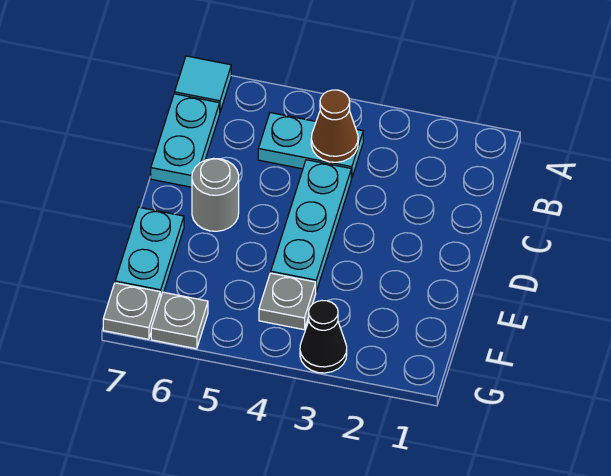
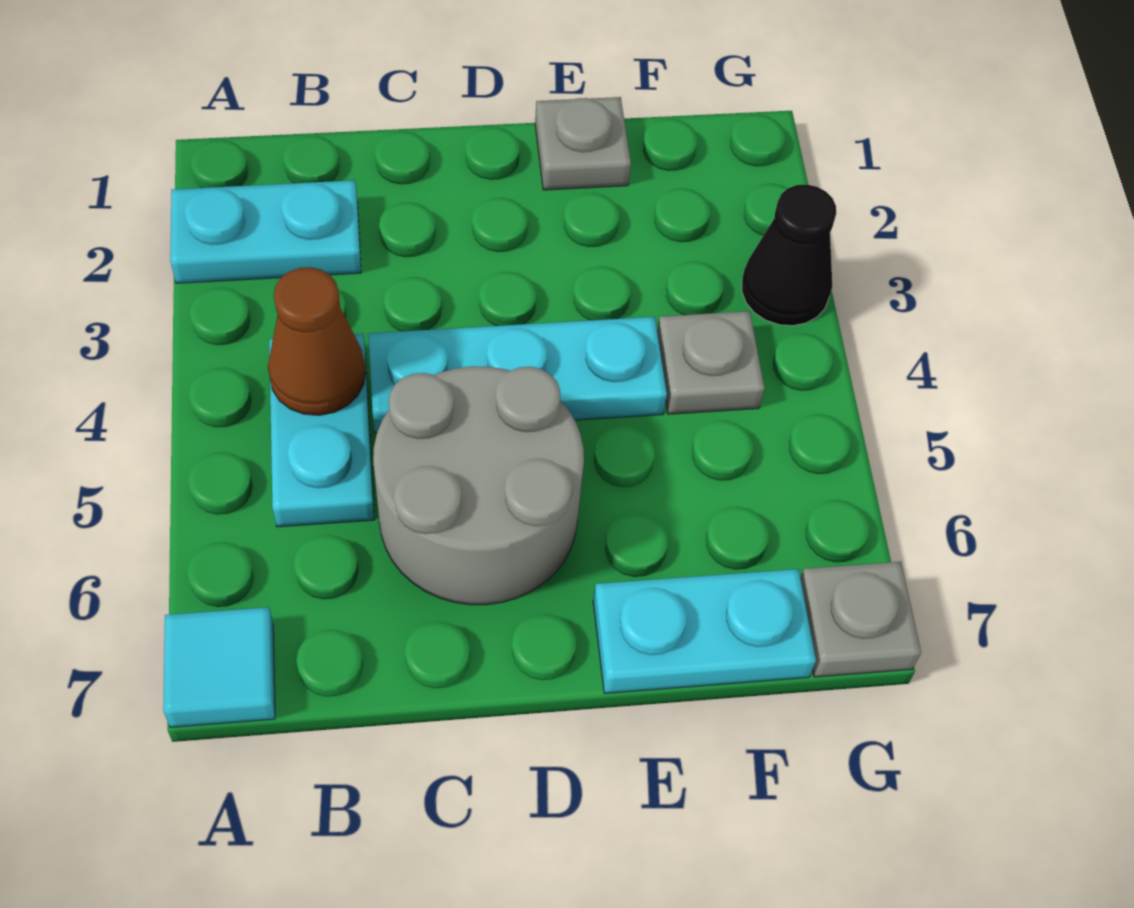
cyan 1x2 plate [151,94,220,187] -> cyan 1x2 plate moved to [170,180,361,283]
grey 1x1 round brick [192,158,239,231] -> grey 2x2 round brick [373,366,584,605]
grey 1x1 plate [151,292,208,349] -> grey 1x1 plate moved to [535,97,631,190]

